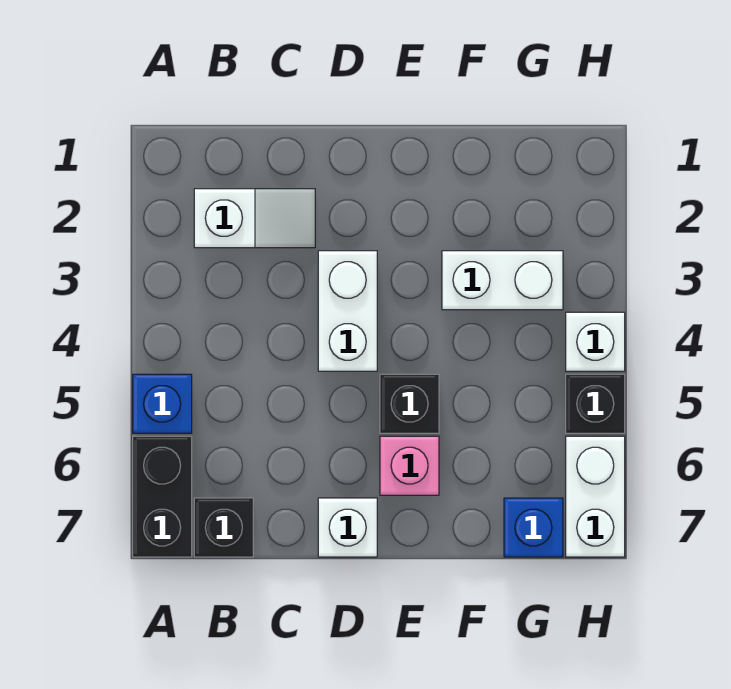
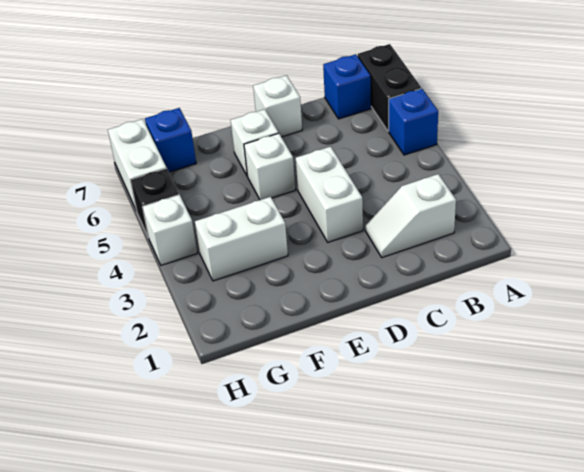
black 1x1 brick [194,498,253,557] -> blue 1x1 brick [323,54,371,119]
black 1x1 brick [380,374,439,433] -> white 1x1 brick [244,133,295,200]
pink 1x1 brick [380,436,439,495] -> white 1x1 brick [231,109,278,175]

